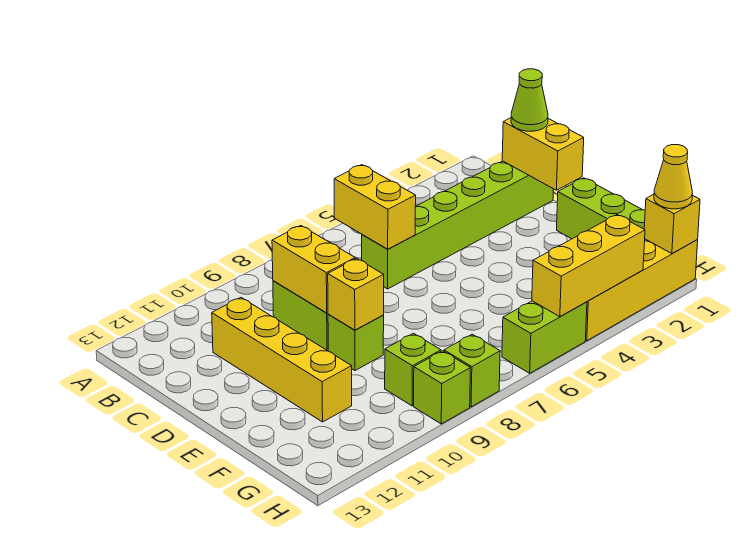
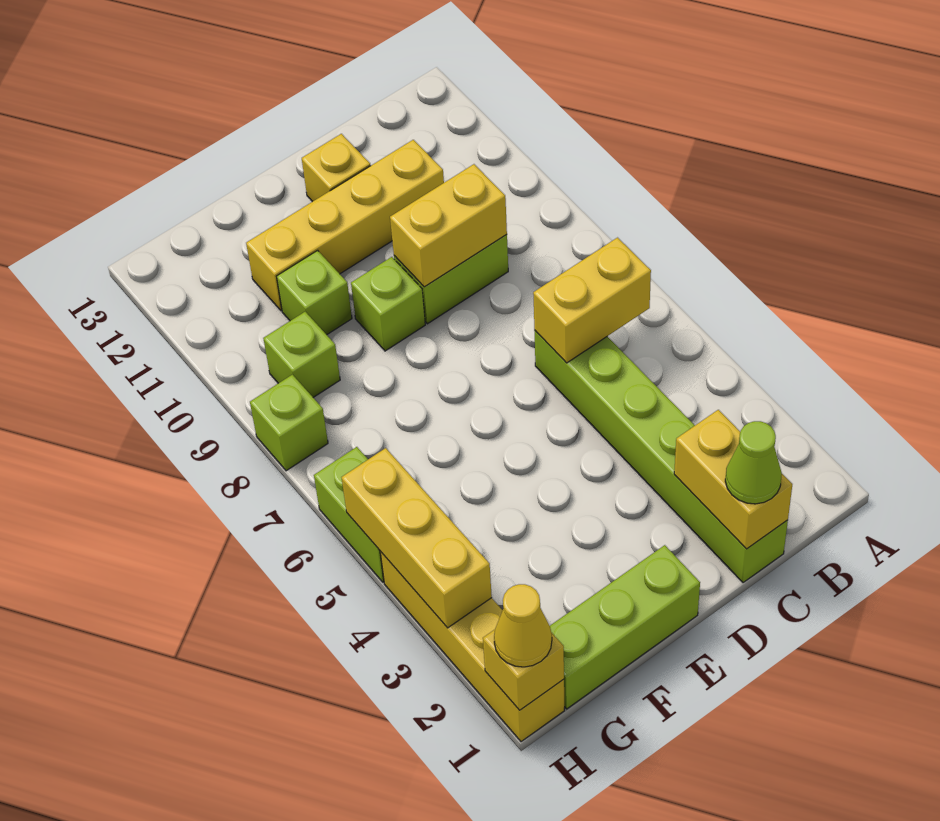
yellow 1x2 brick [502,118,584,190] -> yellow 1x2 brick turned to [674,410,792,549]
yellow 1x1 brick [328,258,384,330] -> yellow 1x1 brick moved to [302,134,371,202]
lime 1x1 brick [414,351,470,424] -> lime 1x1 brick moved to [277,250,352,335]

